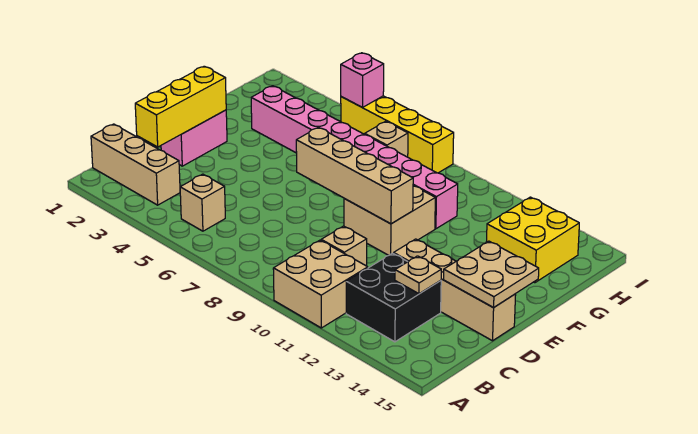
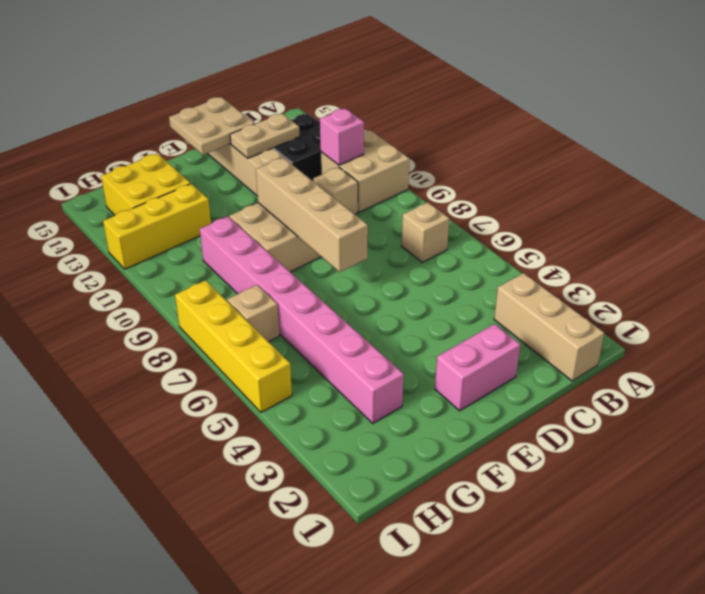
tan 1x1 brick [180,174,225,231] -> tan 1x1 brick moved to [402,202,449,262]
yellow 1x3 brick [135,66,226,147] -> yellow 1x3 brick moved to [103,184,211,269]
tan 1x1 plate [395,256,441,294] -> tan 1x2 plate [230,113,300,158]
pink 1x1 brick [341,53,384,107] -> pink 1x1 brick moved to [320,108,364,165]

